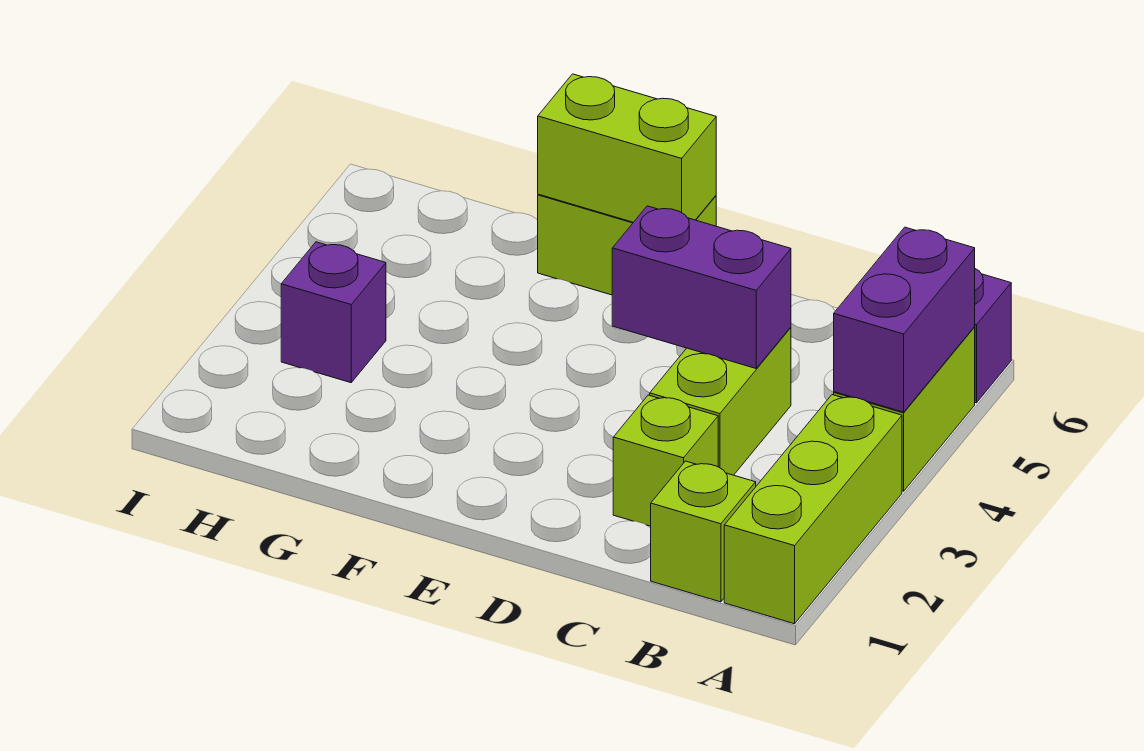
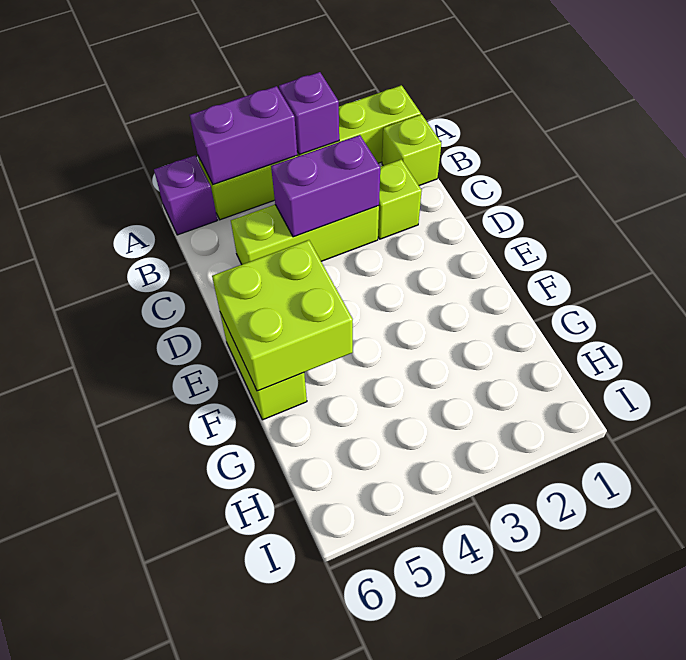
lime 1x2 brick [650,327,791,475] -> lime 1x3 brick [231,205,379,264]
purple 1x2 brick [612,206,791,368] -> purple 1x2 brick turned to [271,135,380,237]
lime 1x2 brick [538,74,716,222] -> lime 2x2 brick [212,240,353,391]
purple 1x1 brick [281,242,386,383] -> purple 1x1 brick moved to [279,72,339,155]

